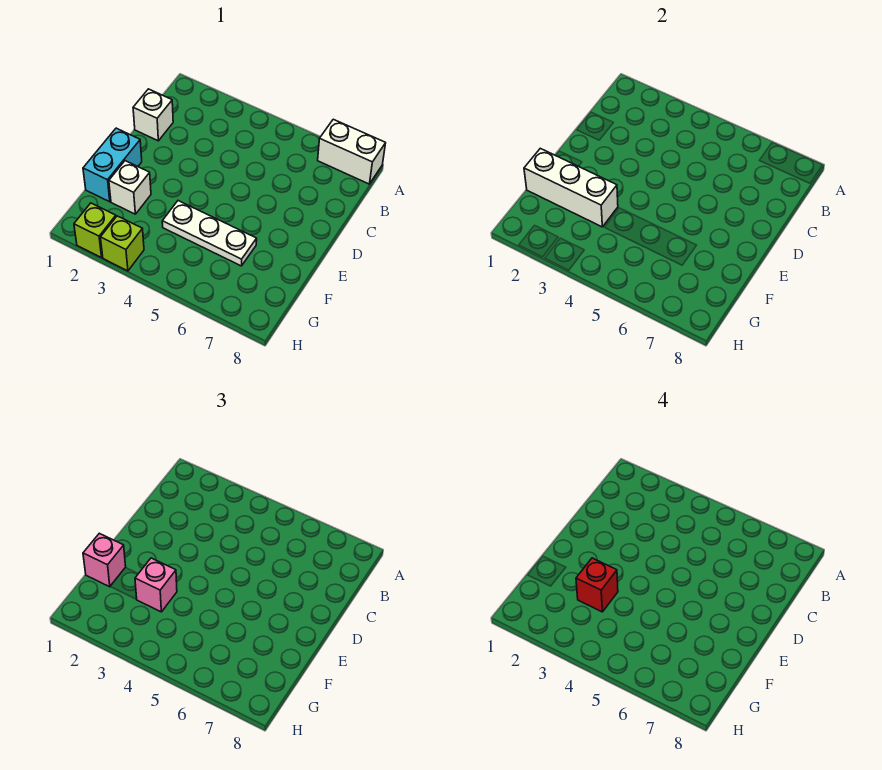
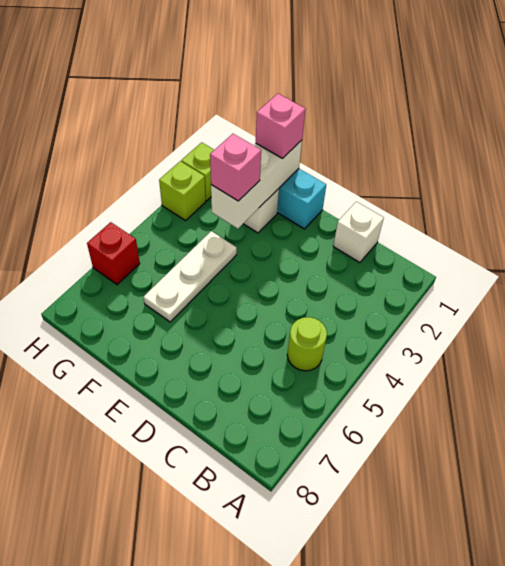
white 1x2 brick [318,119,386,184] -> none
none -> lime 1x1 round brick [287,317,327,371]
red 1x1 brick [576,558,618,612] -> red 1x1 brick moved to [87,222,140,285]

